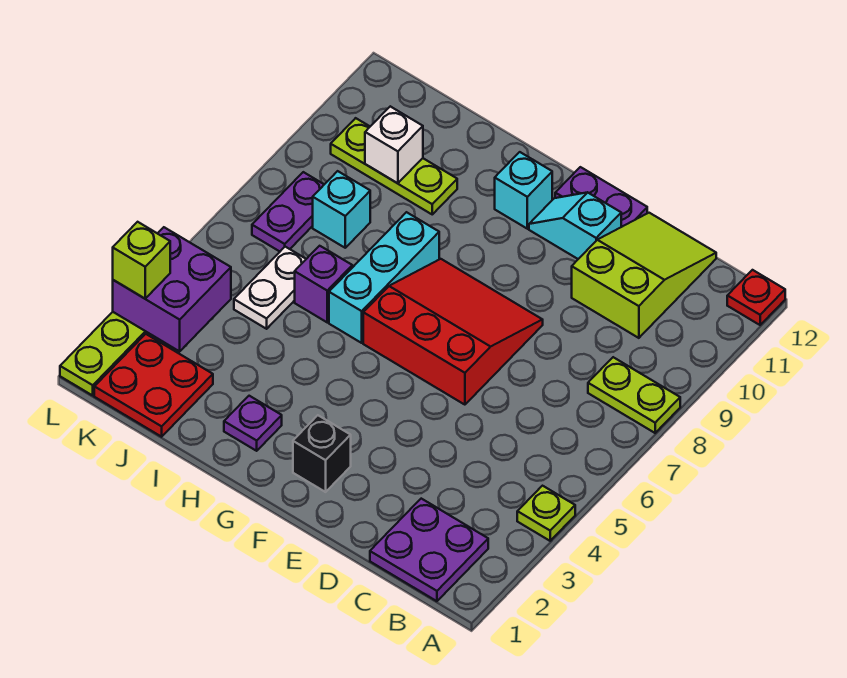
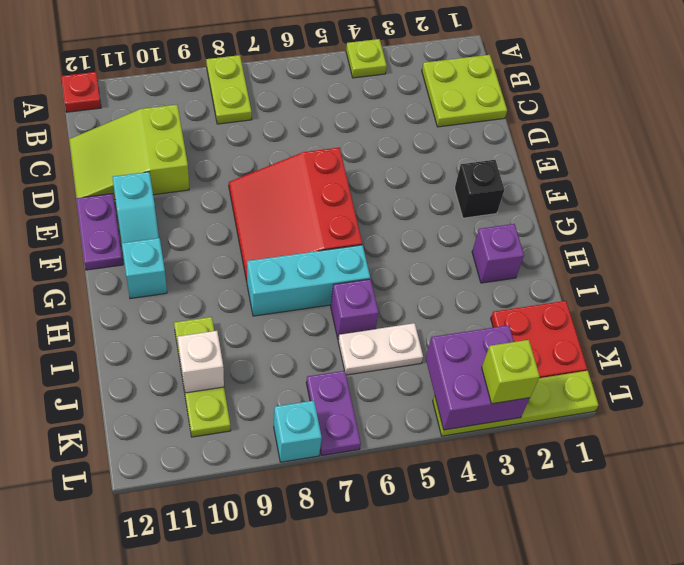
purple 2x2 plate [370,499,488,601] -> lime 2x2 plate [422,55,507,127]
purple 1x1 plate [224,396,282,451] -> purple 1x1 brick [472,224,524,283]
cyan 1x1 brick [313,171,370,248] -> cyan 1x1 brick moved to [274,401,322,462]
purple 1x2 plate [252,172,324,251] -> purple 1x2 plate turned to [306,371,361,456]

